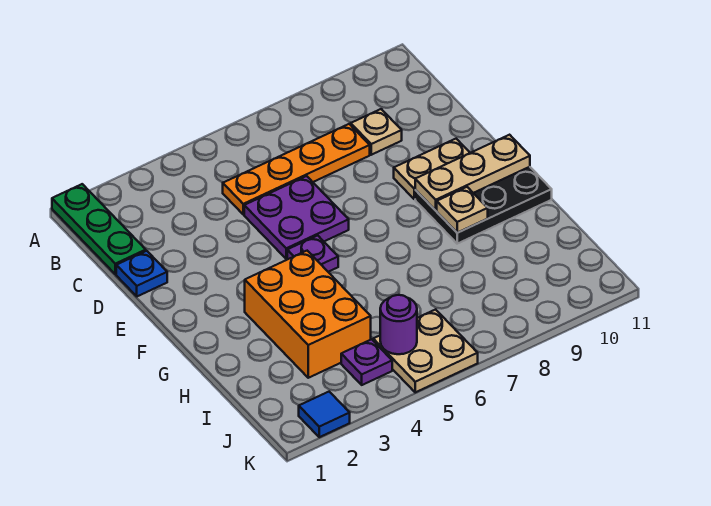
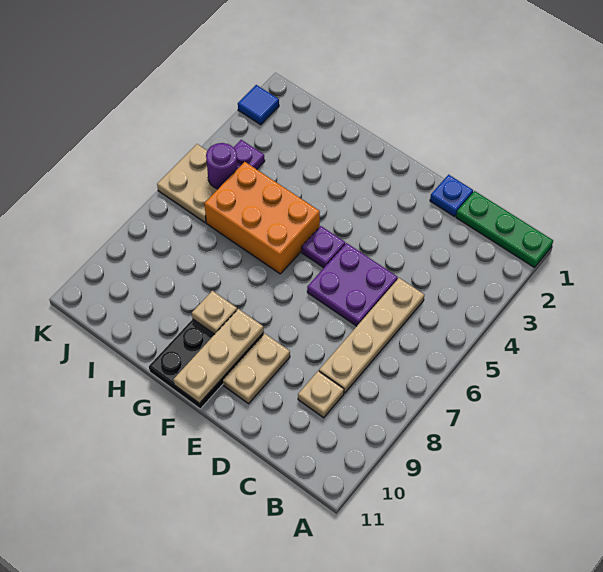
orange 1x4 plate [223,124,370,214] -> tan 1x4 plate [319,278,424,393]
orange 2x3 brick [245,251,371,378] -> orange 2x3 brick moved to [204,162,320,274]

